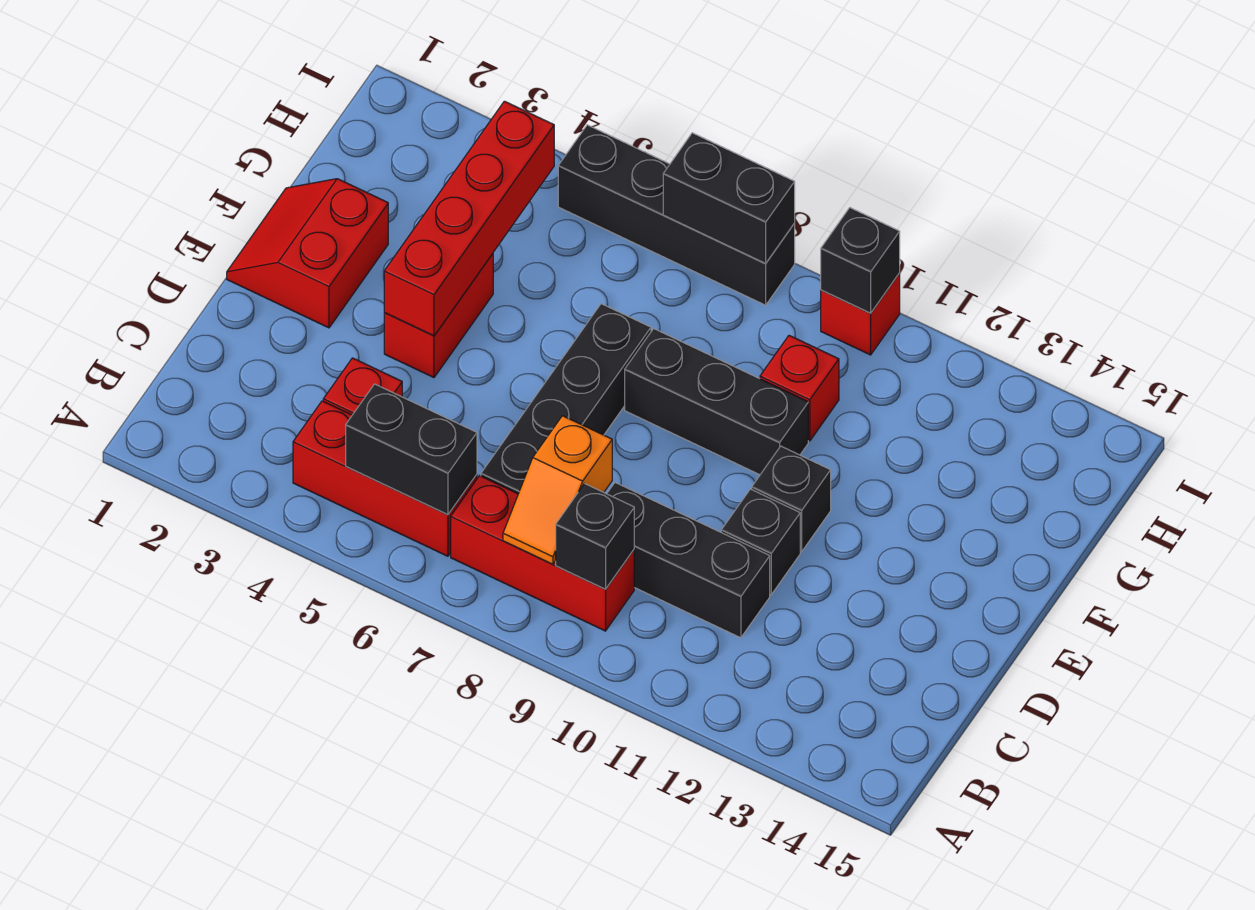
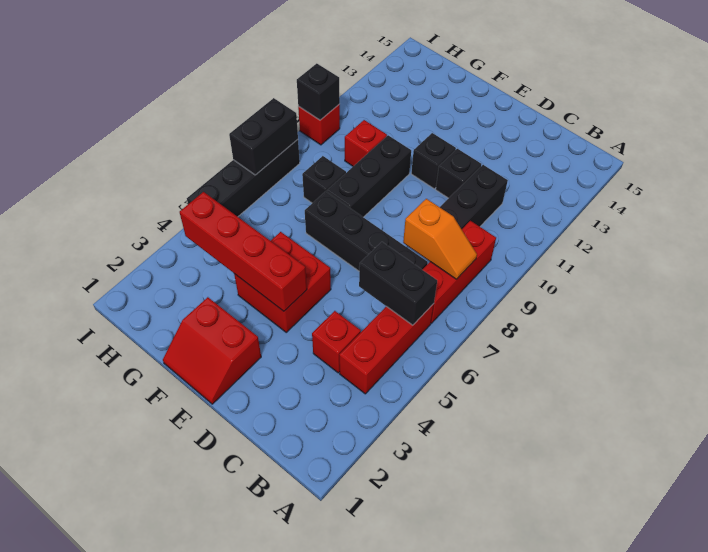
black 1x2 brick [346,384,477,515] -> black 1x2 brick turned to [359,242,437,325]
black 1x1 brick [556,484,634,589] -> black 1x1 brick moved to [302,156,346,203]
red 1x2 brick [384,254,493,378] -> red 2x2 brick [234,232,331,332]

